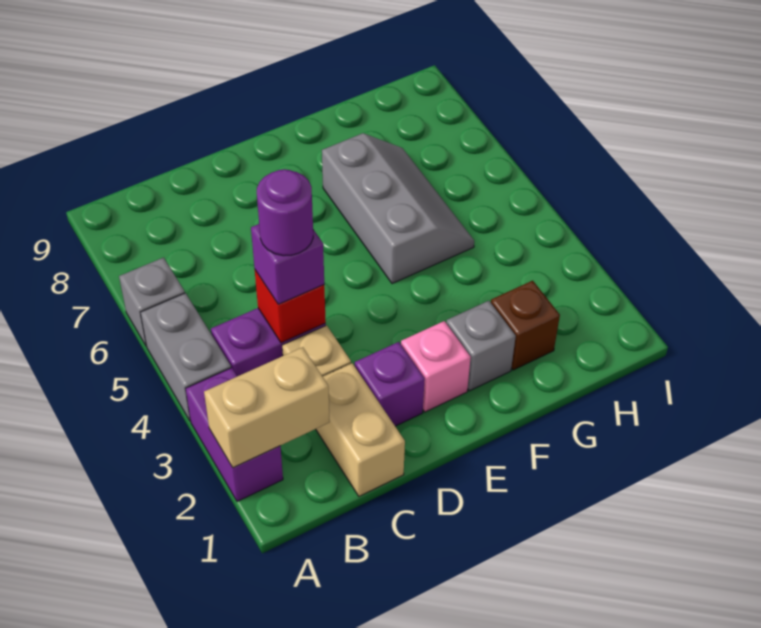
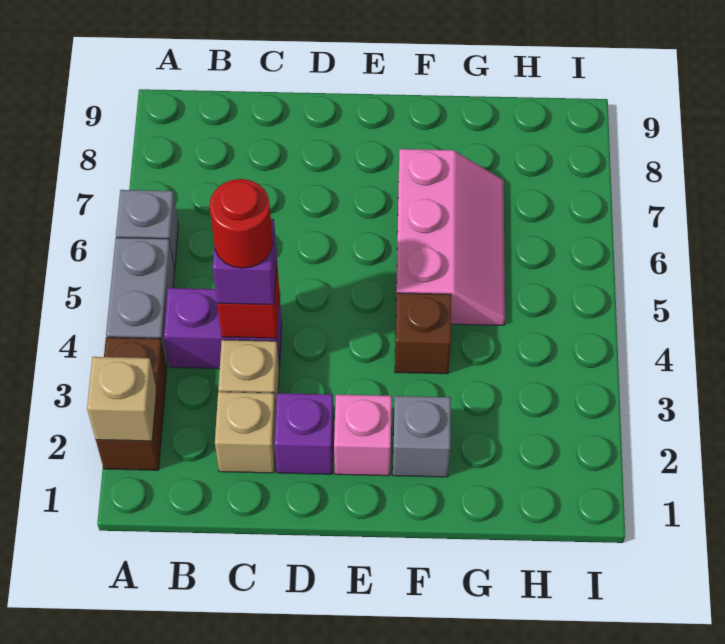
purple 1x2 brick [186,368,283,501] -> brown 1x2 brick [96,337,167,470]
tan 1x2 brick [204,347,330,467] -> tan 1x1 brick [87,357,157,441]
tan 1x2 brick [316,363,405,496] -> tan 1x1 brick [215,392,276,473]
purple 1x1 round brick [257,169,313,256] -> red 1x1 round brick [209,179,273,268]
grey 2x3 slope [322,133,474,284] -> pink 2x3 slope [396,149,505,325]
brown 1x1 brick [491,281,560,370] -> brown 1x1 brick moved to [395,293,451,374]

